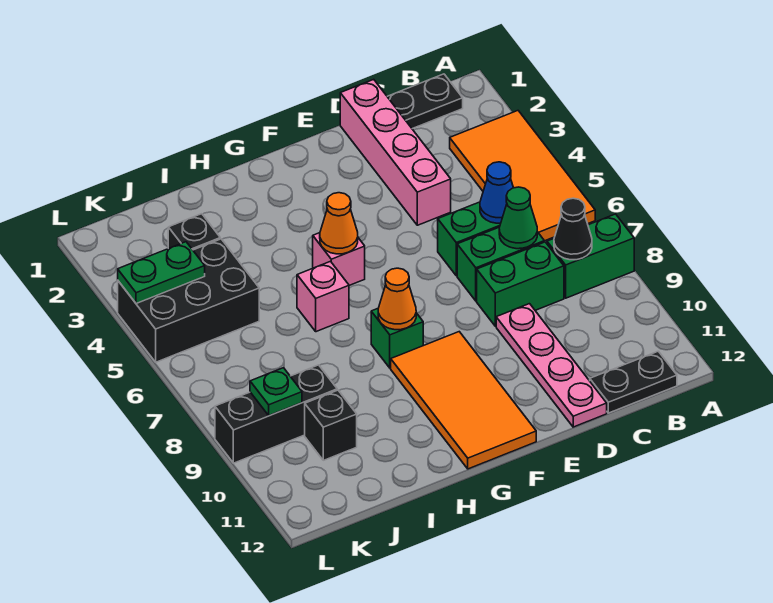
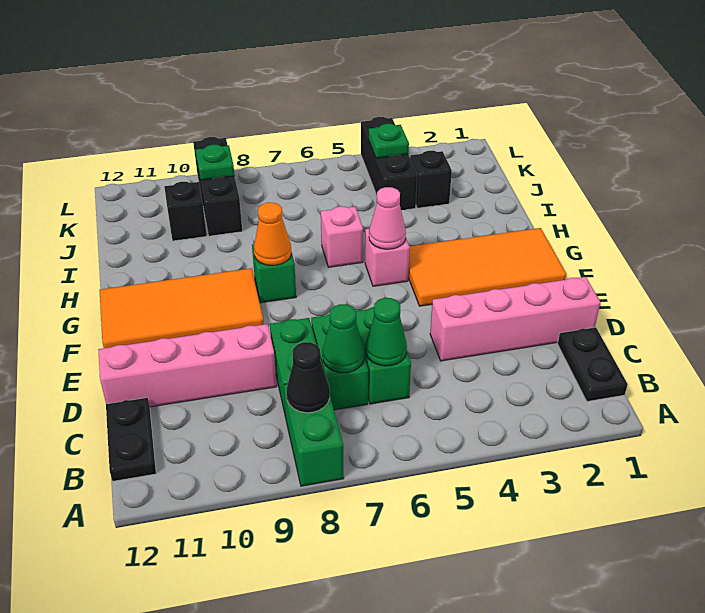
orange 2x4 tile [450,111,595,241] -> orange 2x4 tile moved to [408,228,566,306]
blue 1x1 cone [480,162,513,223] -> green 1x1 cone [365,298,407,366]
pink 1x4 plate [496,304,607,427] -> pink 1x4 brick [98,324,277,407]
orange 1x1 cone [320,193,358,254] -> pink 1x1 cone [369,187,406,249]
black 2x3 brick [118,239,259,362] -> black 1x3 brick [361,117,417,210]
green 1x2 plate [118,242,205,304] -> green 1x1 plate [369,124,409,158]

